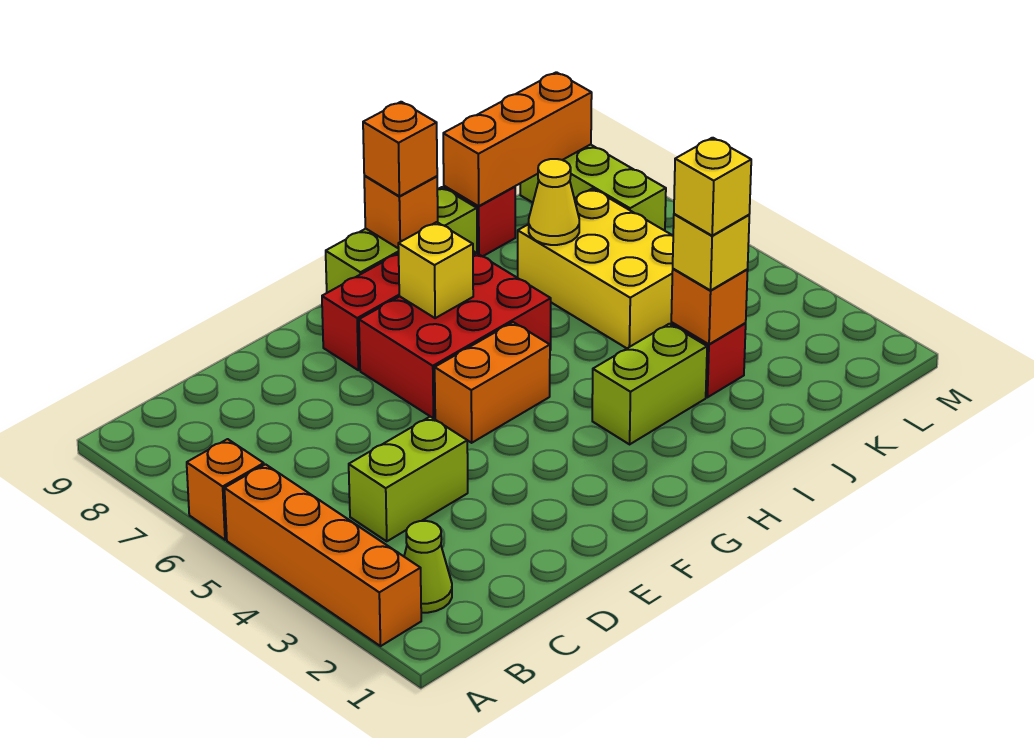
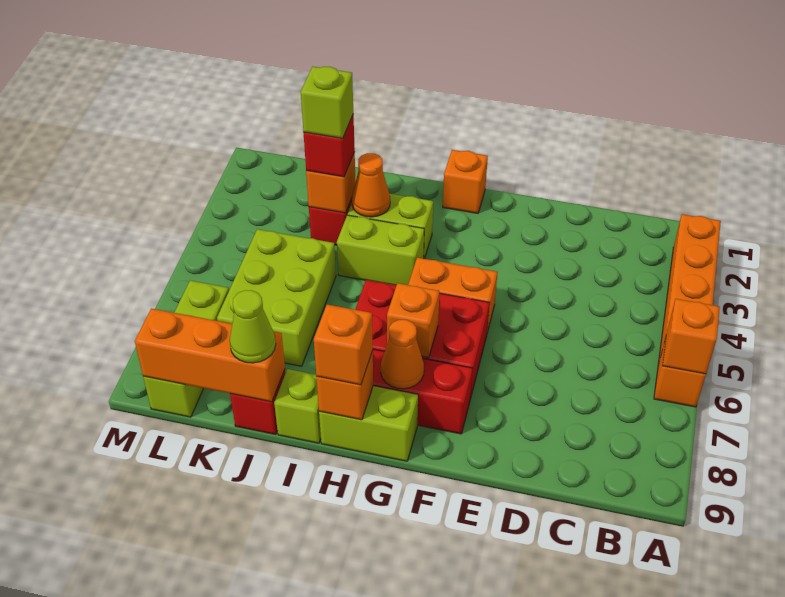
none -> orange 1x1 brick [662,299,720,374]
lime 1x1 cone [404,521,452,613] -> lime 1x1 cone moved to [230,290,276,363]
lime 1x2 brick [349,417,468,541] -> lime 1x2 brick moved to [337,215,424,285]
none -> orange 1x1 brick [443,150,488,213]
yellow 1x1 brick [398,222,473,318] -> orange 1x1 brick [387,283,439,358]
none -> orange 1x1 cone [381,320,424,389]
none -> orange 1x1 cone [352,153,390,217]
yellow 1x1 brick [673,214,749,290] -> red 1x1 brick [304,115,355,177]
yellow 1x1 brick [674,138,751,236] -> lime 1x1 brick [301,67,353,138]
yellow 2x3 brick [518,189,673,348] -> lime 2x3 brick [217,229,336,366]
yellow 1x1 cone [529,159,579,245] -> none

